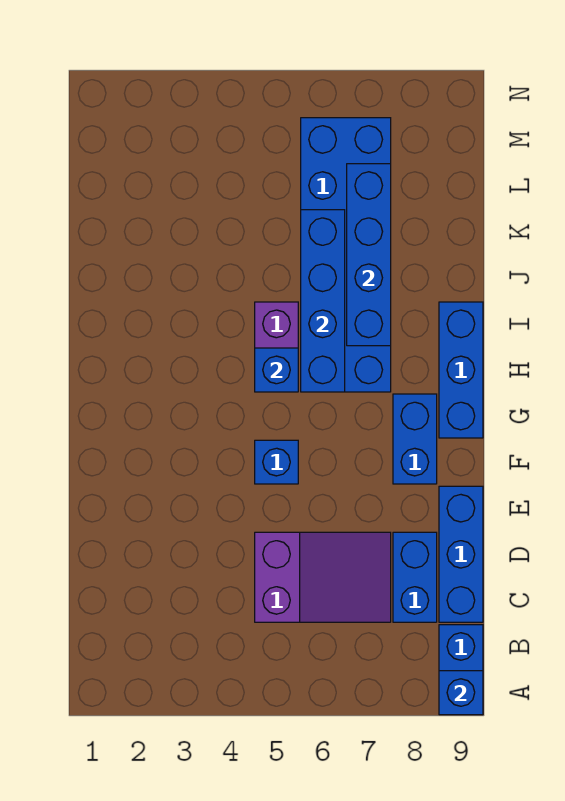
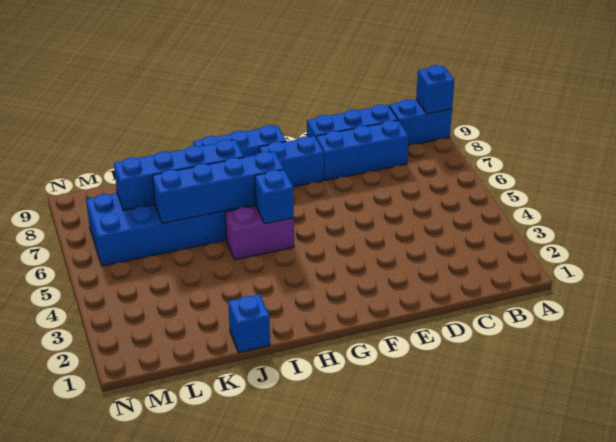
purple 2x3 slope [255,532,391,622] -> none
blue 1x2 brick [393,532,437,622] -> blue 1x3 brick [316,120,409,180]
blue 1x1 brick [255,440,298,484] -> blue 1x1 brick moved to [228,294,270,353]

